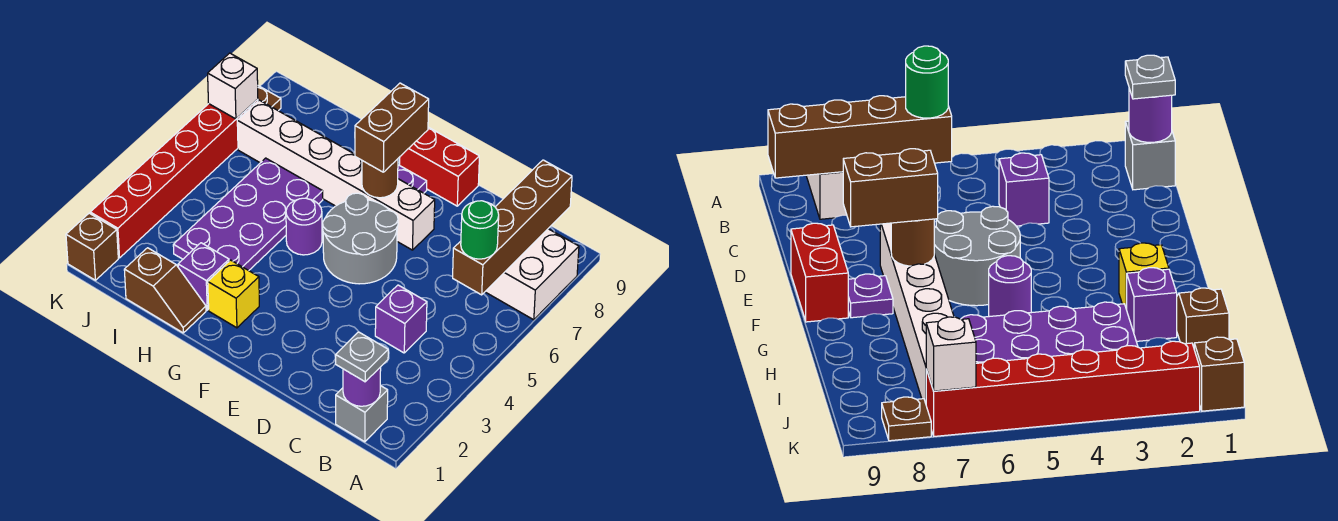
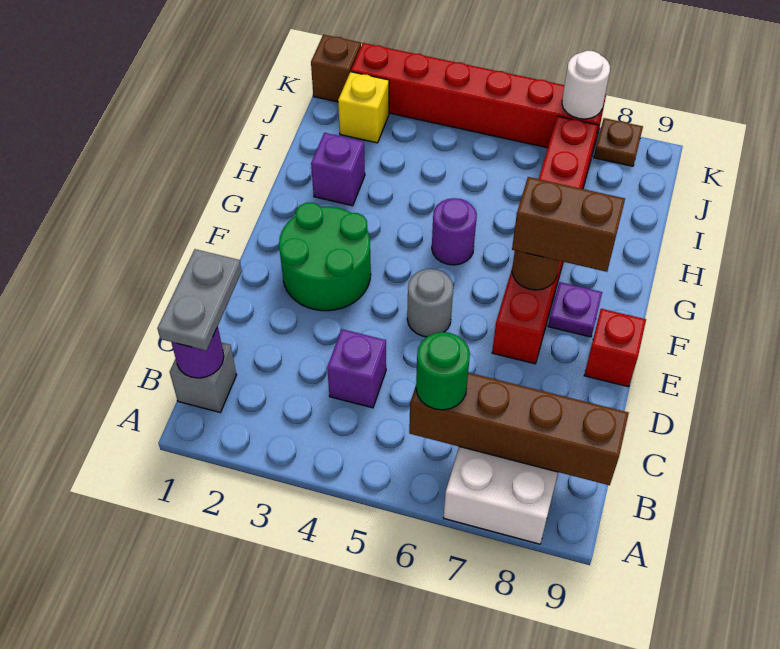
grey 1x1 plate [336,332,388,382] -> grey 1x2 plate [157,249,242,351]
none -> green 2x2 round brick [279,203,371,311]
grey 2x2 round brick [323,193,398,284] -> grey 1x1 round brick [407,269,453,337]
white 1x6 brick [237,100,435,250] -> red 1x6 brick [492,116,598,364]
red 1x2 brick [400,127,479,206] -> red 1x1 brick [584,309,646,387]
yellow 1x1 brick [208,260,259,328] -> yellow 1x1 brick moved to [338,72,389,143]
brown 1x2 slope [124,248,206,333] -> none
purple 2x4 plate [173,158,323,271] -> none
white 1x1 brick [208,53,258,119] -> white 1x1 round brick [562,51,610,119]

